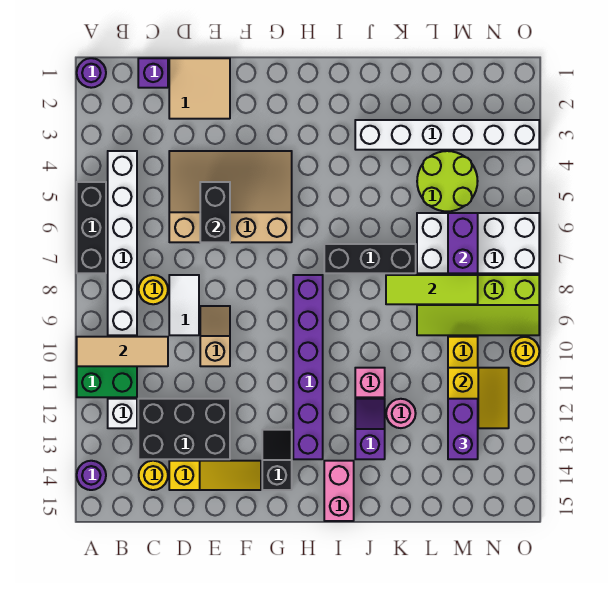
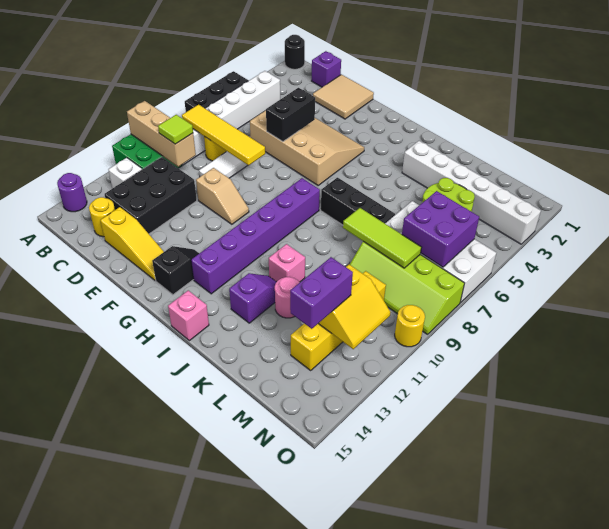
purple 1x1 round brick [77,58,106,88] -> black 1x1 round brick [285,35,305,69]
tan 1x3 tile [77,337,168,366] -> tan 1x3 brick [127,101,196,167]
none -> yellow 1x4 tile [182,105,265,165]
none -> lime 1x1 tile [158,115,193,144]
black 2x3 brick [138,399,230,459] -> black 2x3 brick turned to [105,157,197,234]
tan 1x2 slope [200,306,230,366] -> tan 1x2 slope turned to [196,168,249,224]
pink 1x2 brick [324,461,354,521] -> pink 1x1 brick [168,290,209,341]
purple 1x2 brick [448,213,478,273] -> purple 2x2 brick [402,191,479,267]

